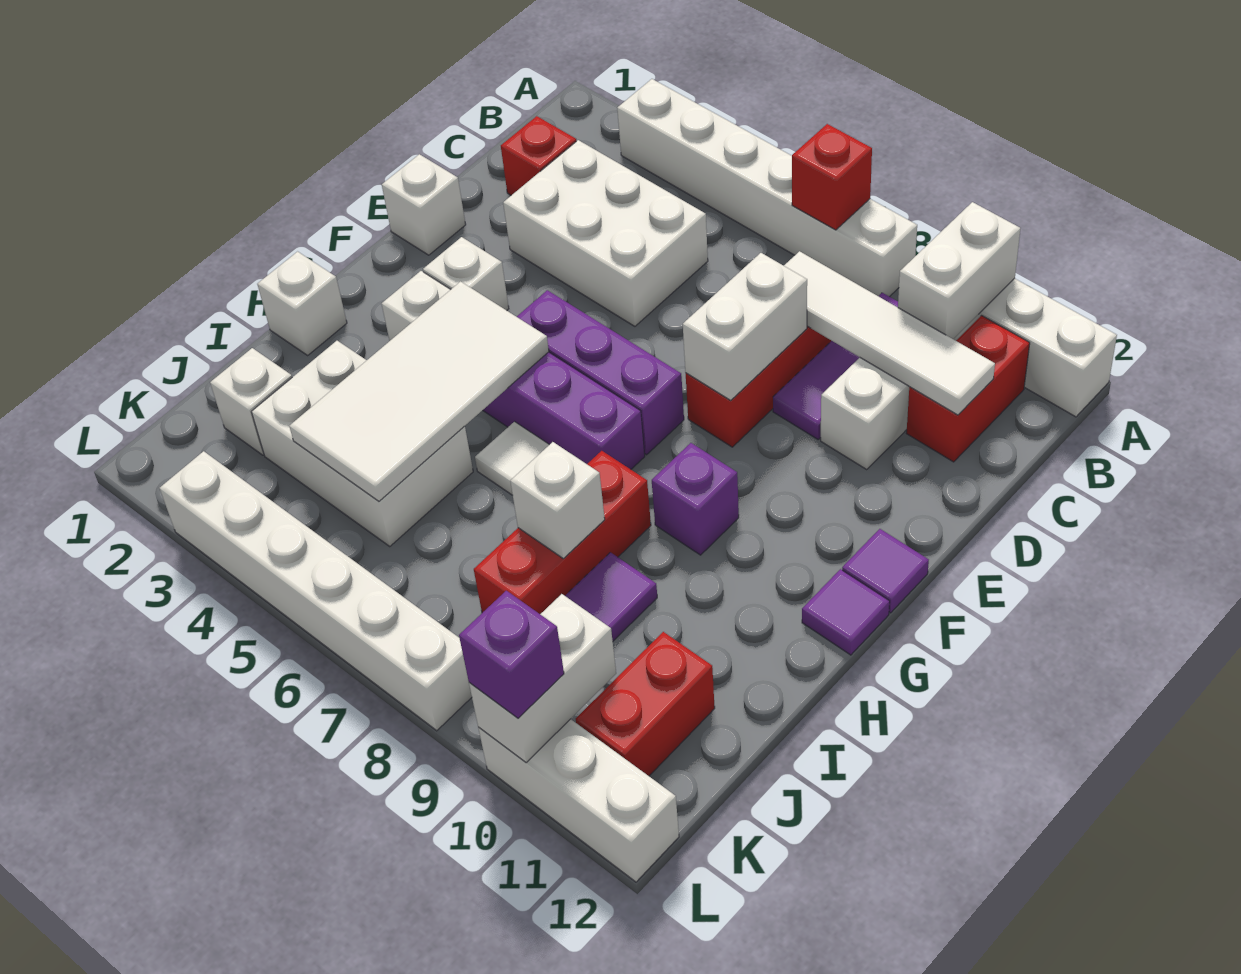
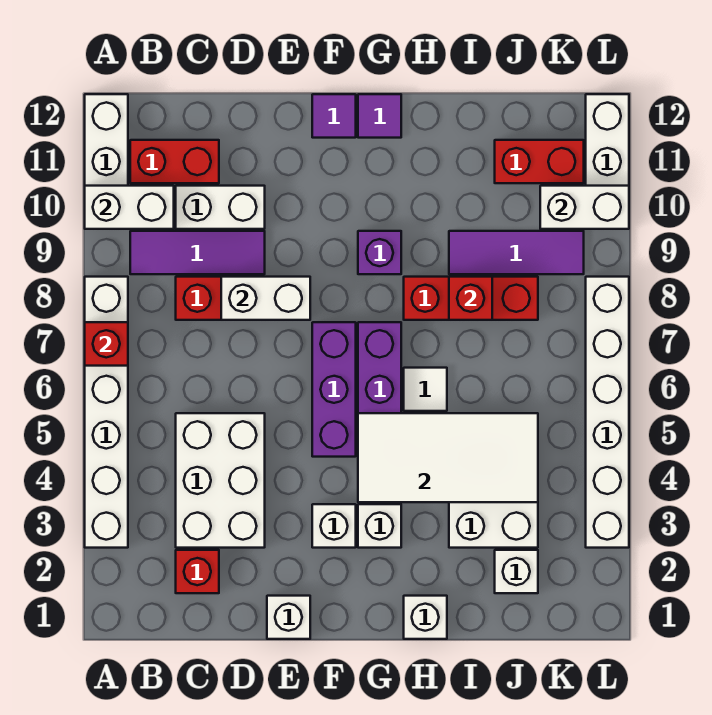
white 1x4 tile [784,251,995,415] -> none
white 1x1 brick [510,442,605,558] -> red 1x1 brick [449,277,492,320]
purple 1x1 brick [459,591,564,718] -> none

